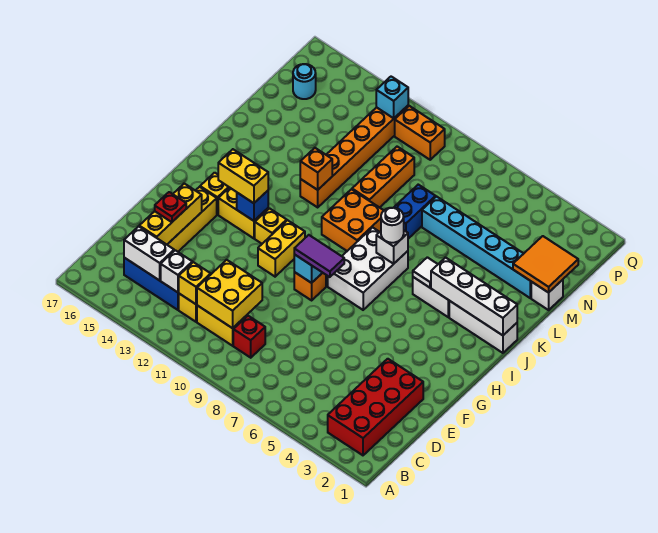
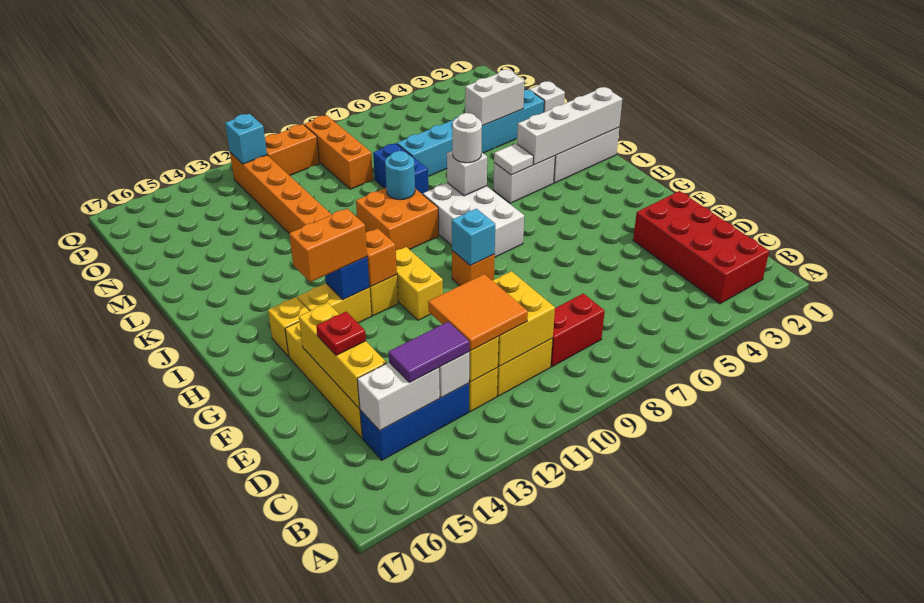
red 1x1 brick [233,316,265,358] -> red 1x2 brick [551,293,605,367]
purple 1x2 tile [294,235,344,277] -> purple 1x2 tile moved to [388,322,469,382]
yellow 1x2 brick [218,149,268,203] -> orange 1x2 brick [289,209,367,282]
orange 1x1 brick [300,148,332,190] -> orange 1x1 brick moved to [366,228,397,286]
orange 1x3 brick [352,147,414,208] -> orange 1x3 brick moved to [304,115,373,189]
orange 2x2 tile [513,236,578,293] -> orange 2x2 tile moved to [428,274,528,350]
none -> white 1x2 brick [465,70,524,126]
cyan 1x1 round brick [293,64,316,99] -> cyan 1x1 round brick moved to [385,151,415,200]

